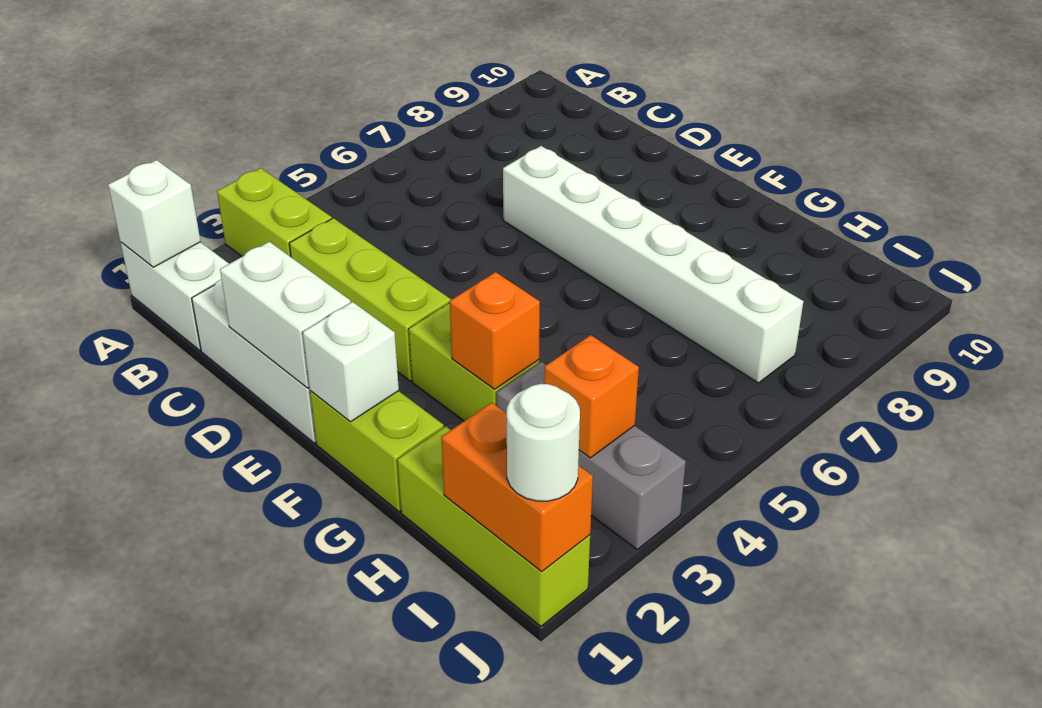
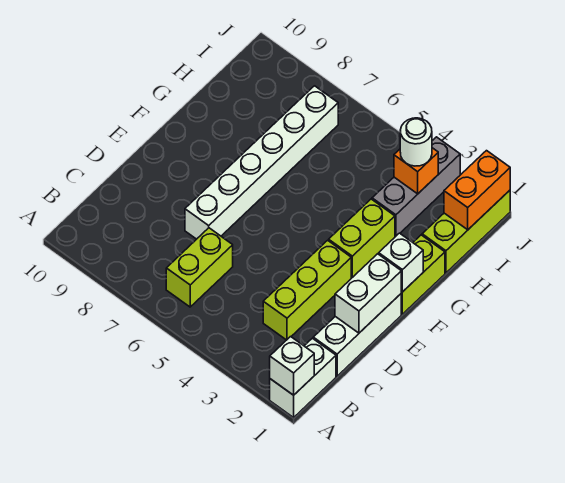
lime 1x2 brick [217,168,332,257] -> lime 1x2 brick moved to [166,228,233,307]
orange 1x1 brick [450,272,540,389] -> none
white 1x1 round brick [507,384,580,501] -> white 1x1 round brick moved to [400,118,432,166]

